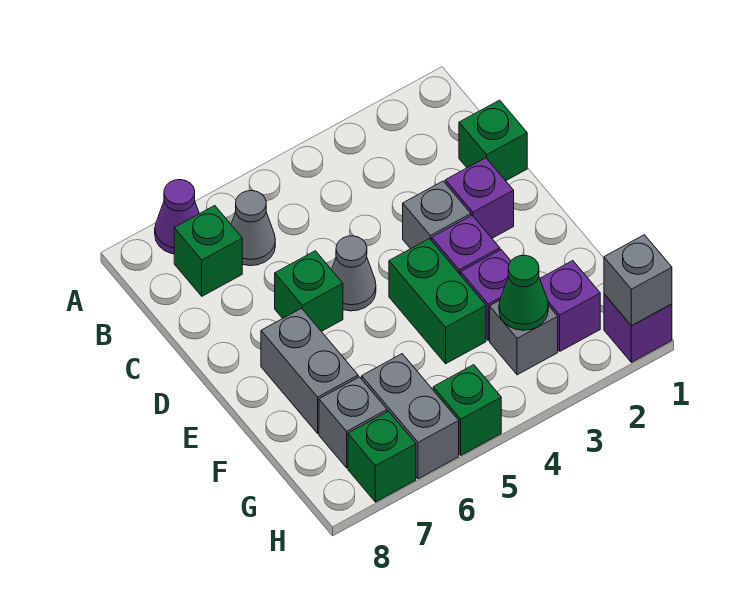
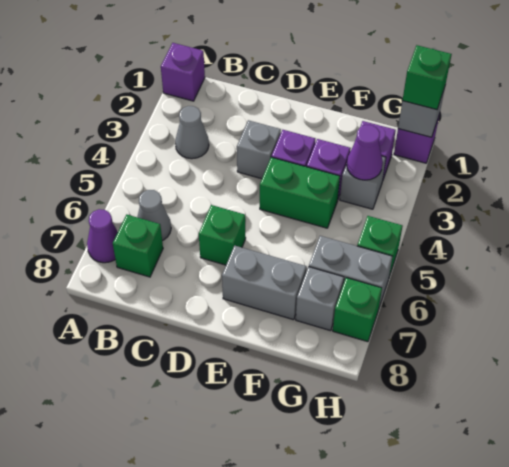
green 1x1 brick [459,100,527,181] -> green 1x1 brick moved to [403,45,452,110]
purple 1x1 brick [445,158,514,238] -> purple 1x1 brick moved to [161,43,205,101]
grey 1x1 cone [332,236,376,311] -> grey 1x1 cone moved to [175,106,209,159]
green 1x1 cone [499,255,548,330] -> purple 1x1 cone [347,125,383,180]

